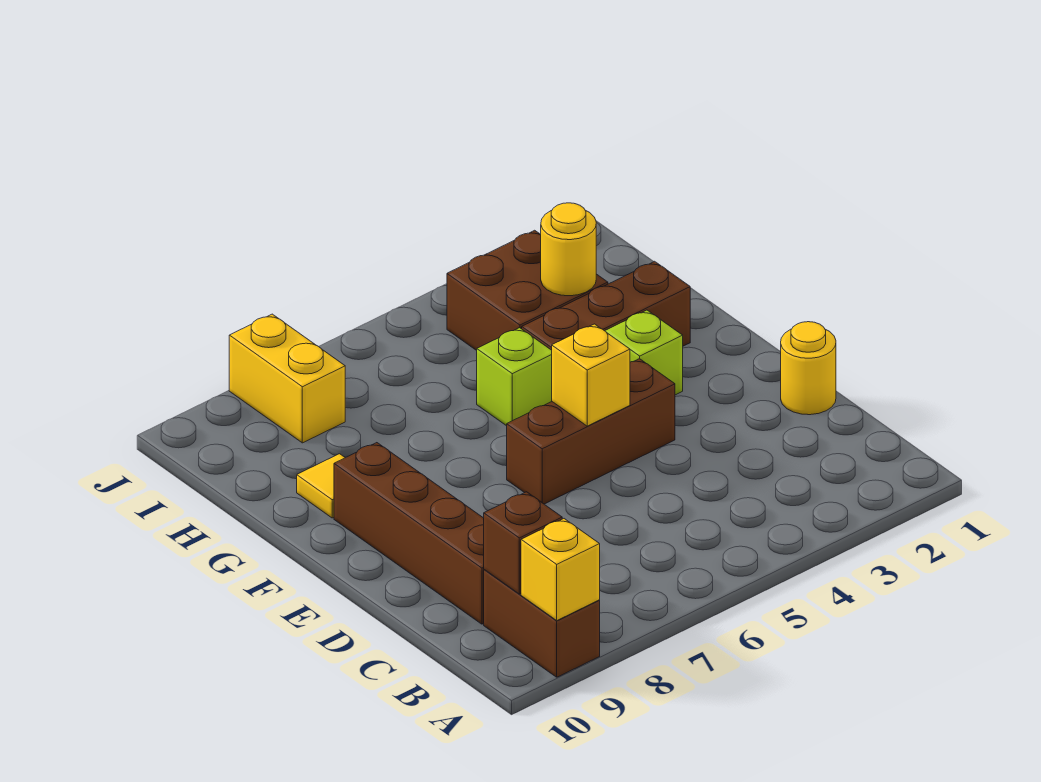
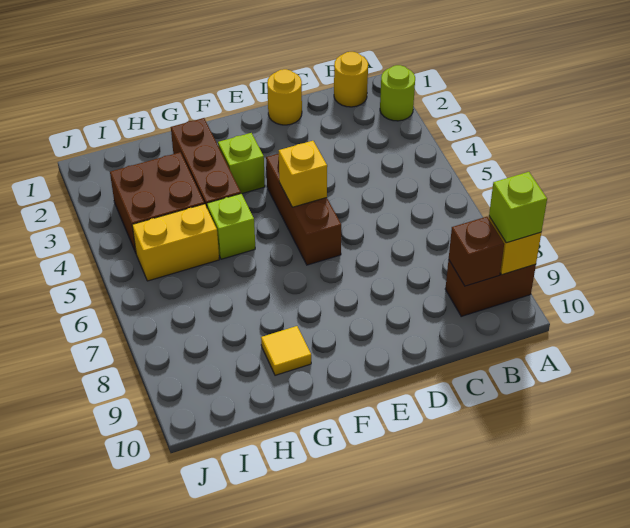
none -> lime 1x1 round brick [380,65,415,121]
none -> lime 1x1 brick [489,172,547,243]
brown 1x4 brick [334,443,484,624] -> none
yellow 1x1 round brick [541,203,596,296] -> yellow 1x1 round brick moved to [334,52,368,107]
yellow 1x2 brick [229,314,345,443] -> yellow 1x2 brick moved to [132,204,219,281]

